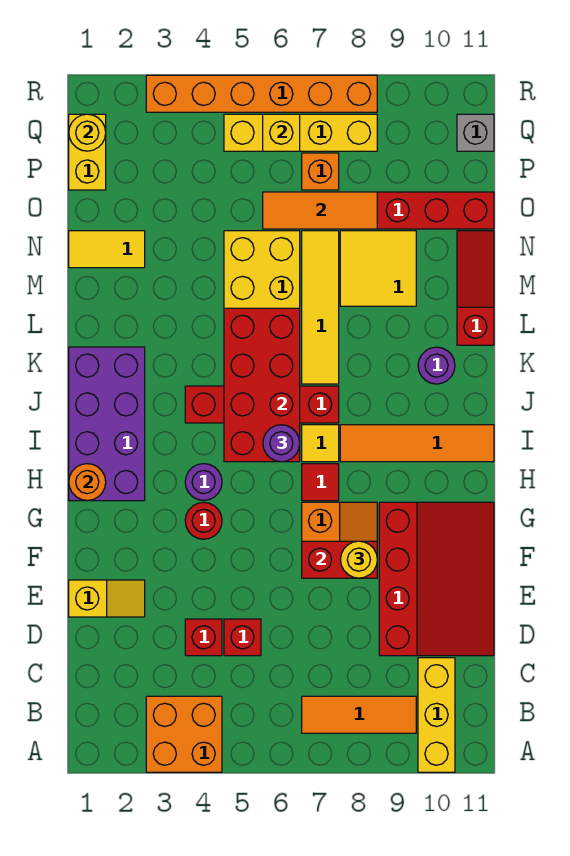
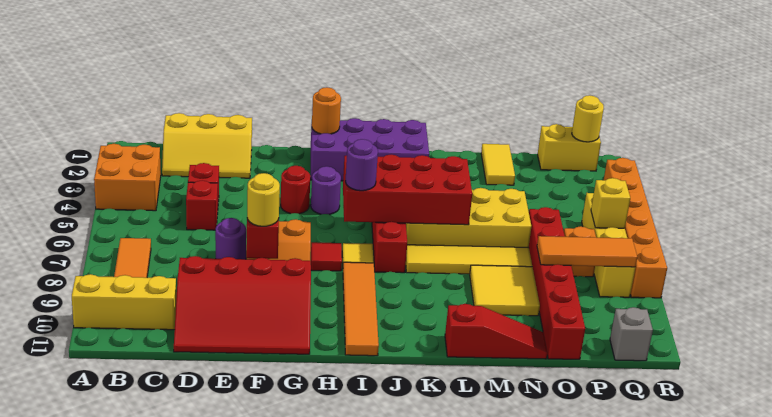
yellow 1x2 slope [69,580,145,617] -> yellow 2x3 slope [162,113,252,178]
purple 1x1 round brick [418,347,455,384] -> purple 1x1 round brick moved to [215,218,246,259]
orange 1x3 tile [263,192,377,229] -> orange 1x3 tile turned to [537,236,637,267]

